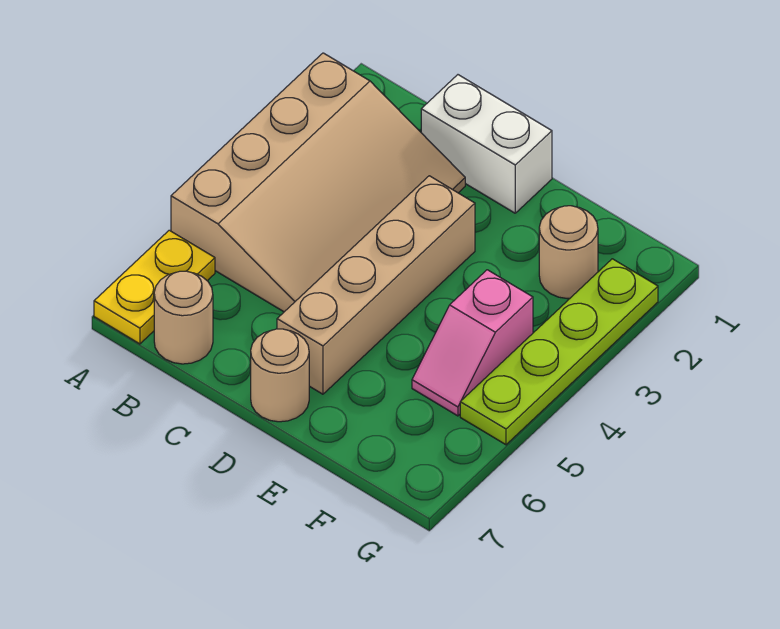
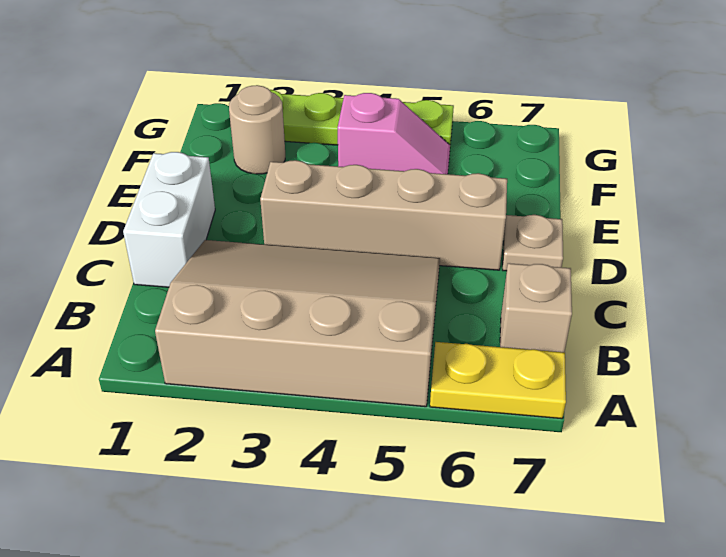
tan 1x1 round brick [154,271,213,364] -> tan 1x1 brick [500,263,572,352]
tan 1x1 round brick [251,329,309,422] -> tan 1x1 plate [503,215,563,271]

